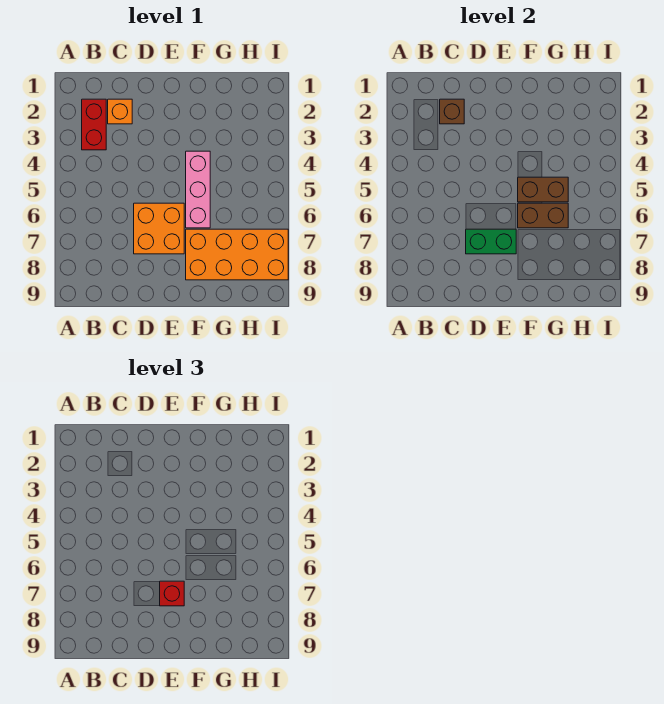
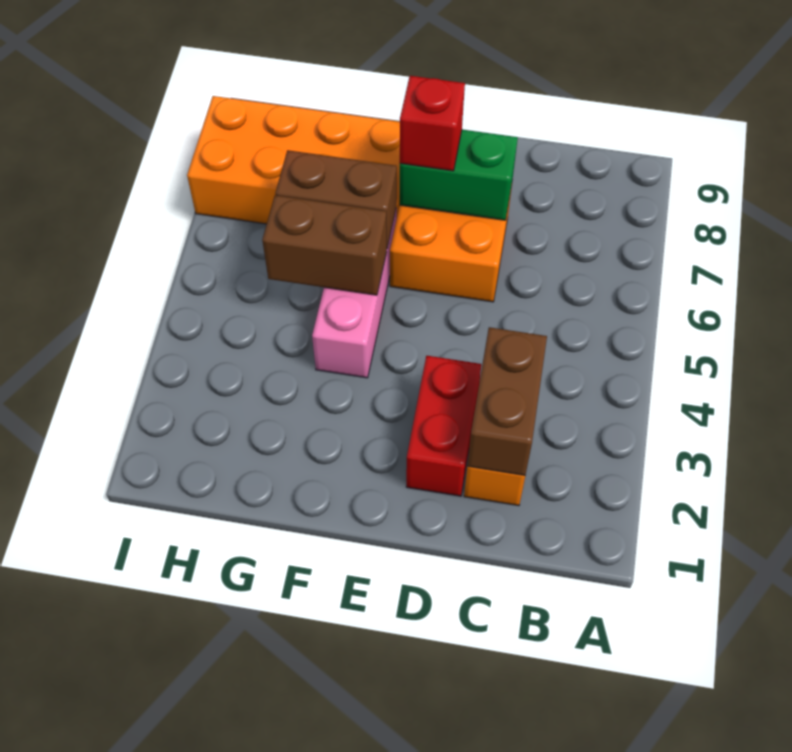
red 1x2 brick [82,99,106,150] -> red 1x2 brick moved to [406,356,481,496]
brown 1x1 brick [440,99,464,124] -> brown 1x2 brick [467,327,547,475]

